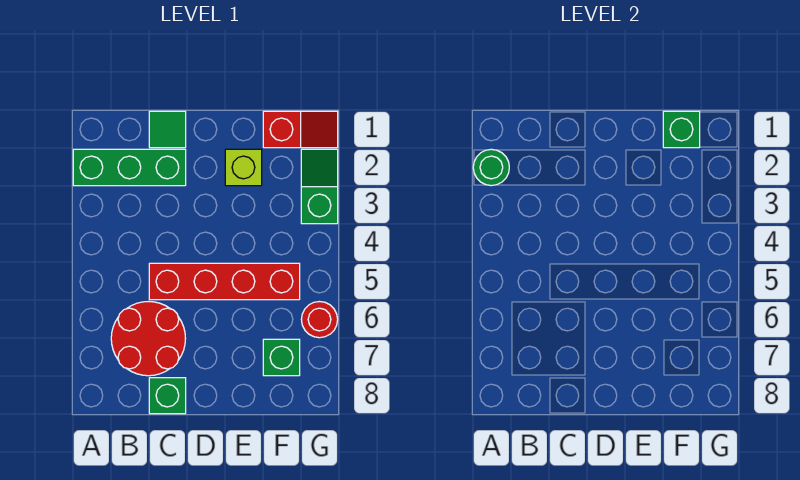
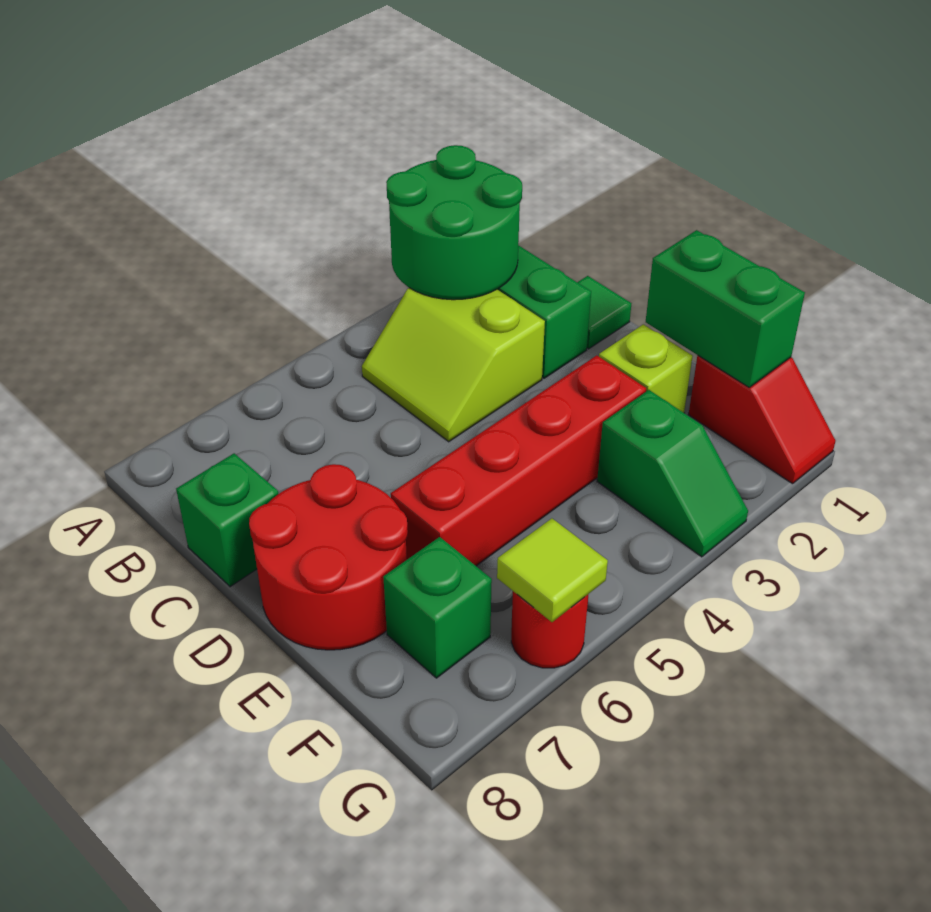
green 1x1 round brick [473,149,509,186] -> green 2x2 round brick [386,145,522,300]
none -> lime 2x2 slope [362,288,545,442]
red 2x2 round brick [111,301,186,376] -> red 2x2 round brick moved to [249,464,408,650]
red 1x4 brick [149,263,300,300] -> red 1x4 brick turned to [391,355,646,566]
green 1x1 brick [663,111,700,148] -> green 1x2 brick [646,230,805,387]
green 1x2 slope [301,149,338,224] -> green 1x2 slope turned to [597,390,748,557]
none -> lime 1x1 tile [497,518,608,622]

